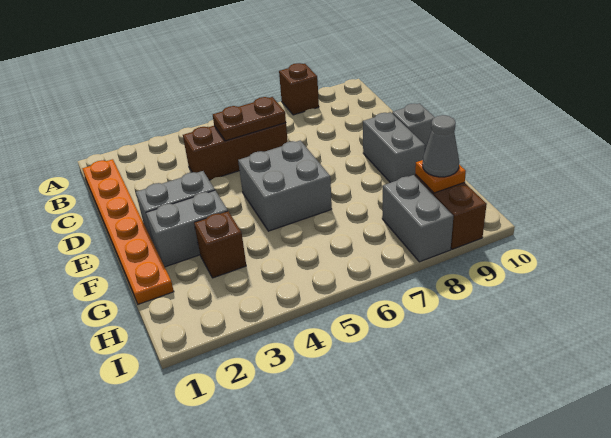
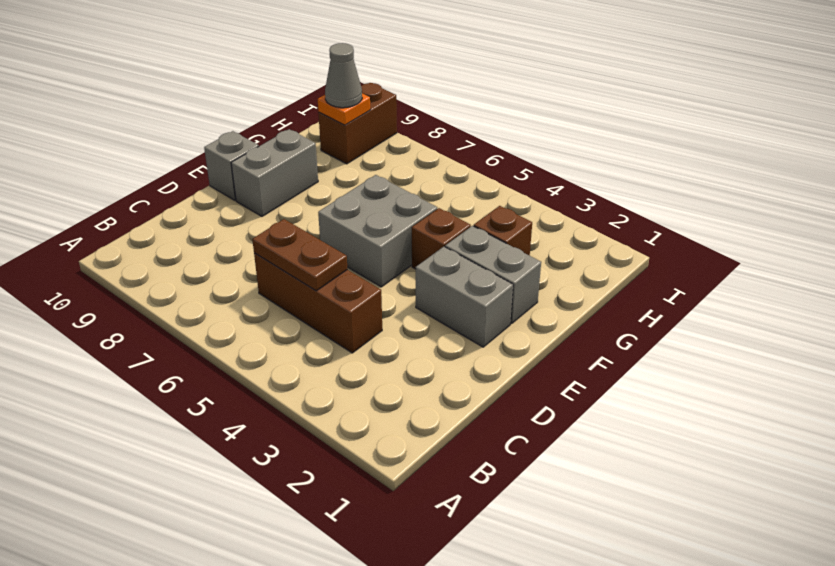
brown 1x1 brick [279,63,319,115] -> brown 1x1 brick moved to [412,208,471,269]
orange 1x6 plate [82,159,174,304] -> none
grey 1x2 brick [382,175,453,262] -> none

